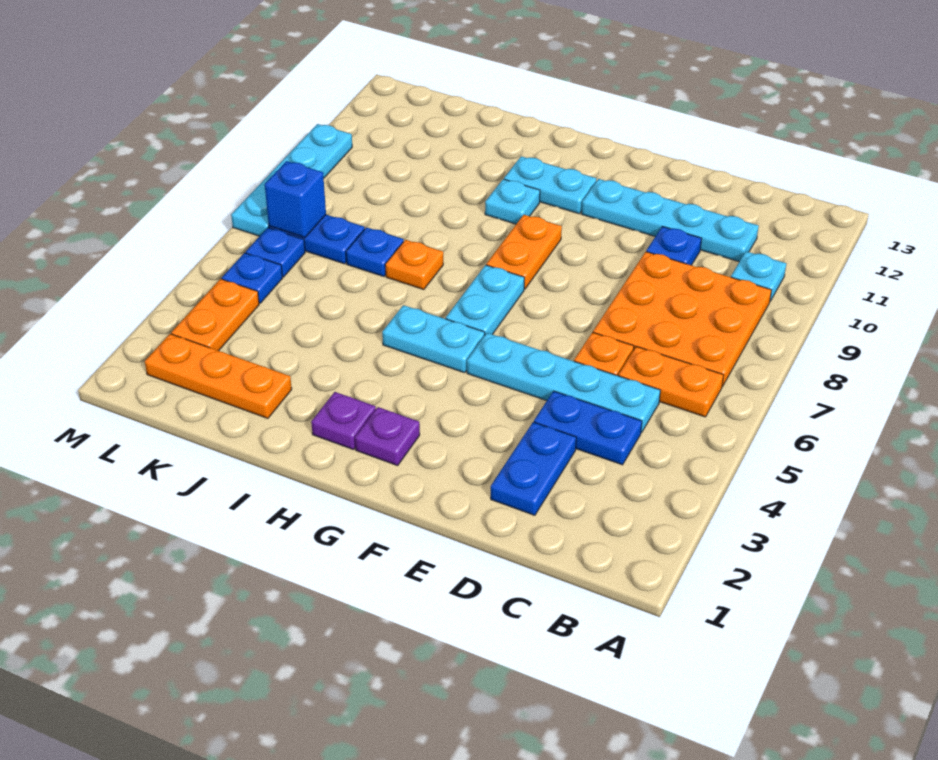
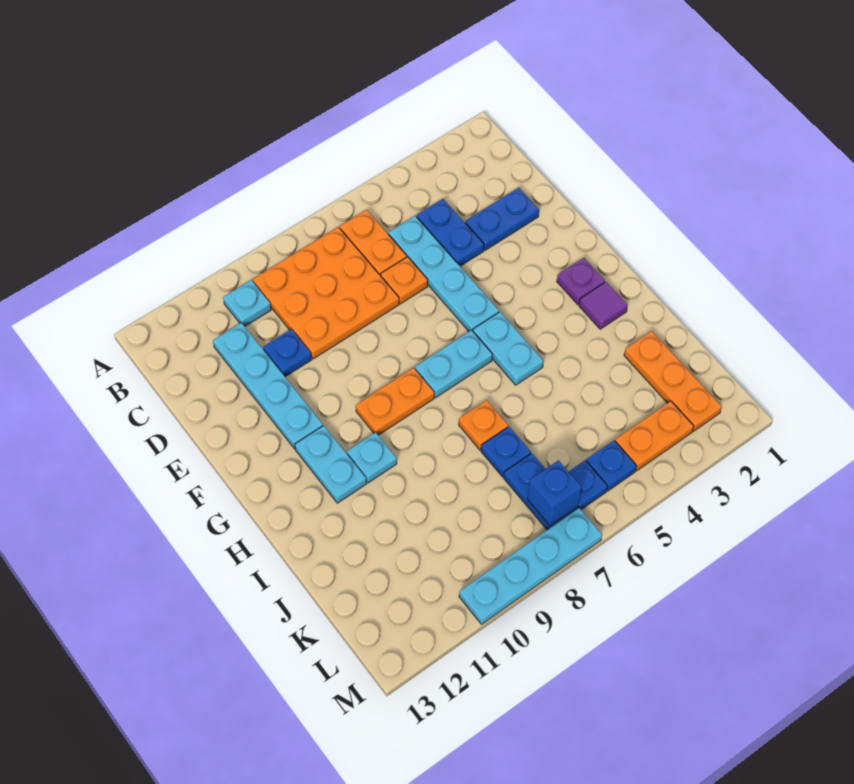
purple 1x1 plate [311,392,376,450] -> purple 1x1 tile [579,282,628,329]

